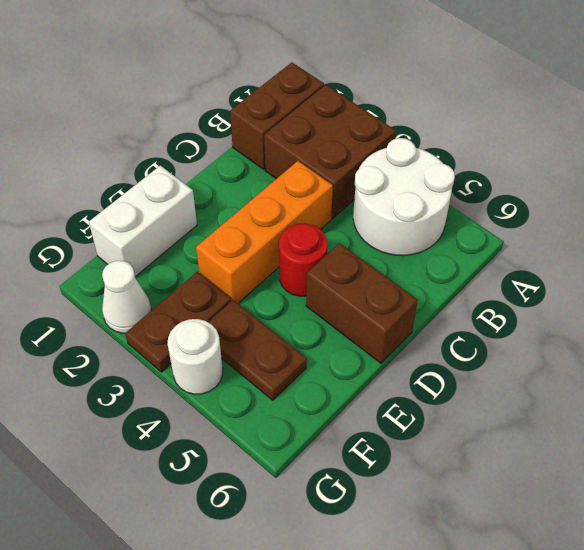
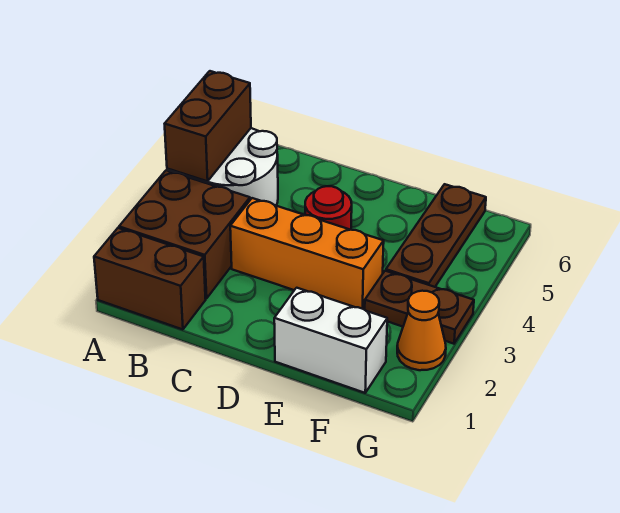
brown 1x2 brick [306,243,418,363] -> brown 1x2 brick moved to [165,71,251,181]
brown 1x2 plate [208,300,307,400] -> brown 1x3 plate [386,184,486,287]
white 1x1 cone [102,261,151,333] -> orange 1x1 cone [397,291,446,370]
white 1x1 round brick [168,319,223,394] -> none

